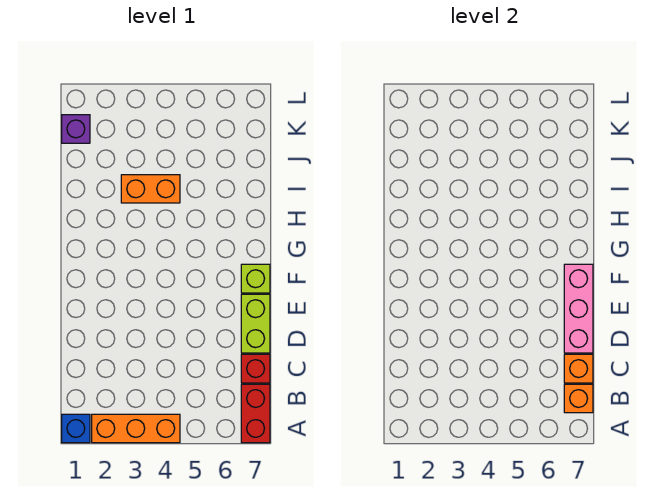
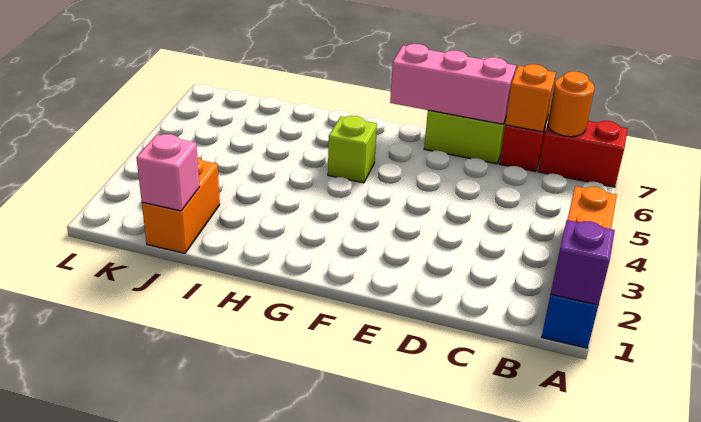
orange 1x1 brick [564,384,593,413] -> orange 1x1 round brick [548,71,594,137]
lime 1x1 brick [241,264,270,293] -> lime 1x1 brick moved to [328,116,377,183]
orange 1x2 brick [121,175,180,203] -> orange 1x2 brick moved to [142,157,220,253]
none -> pink 1x1 brick [136,134,200,211]
purple 1x1 brick [62,115,90,143] -> purple 1x1 brick moved to [551,220,615,305]

